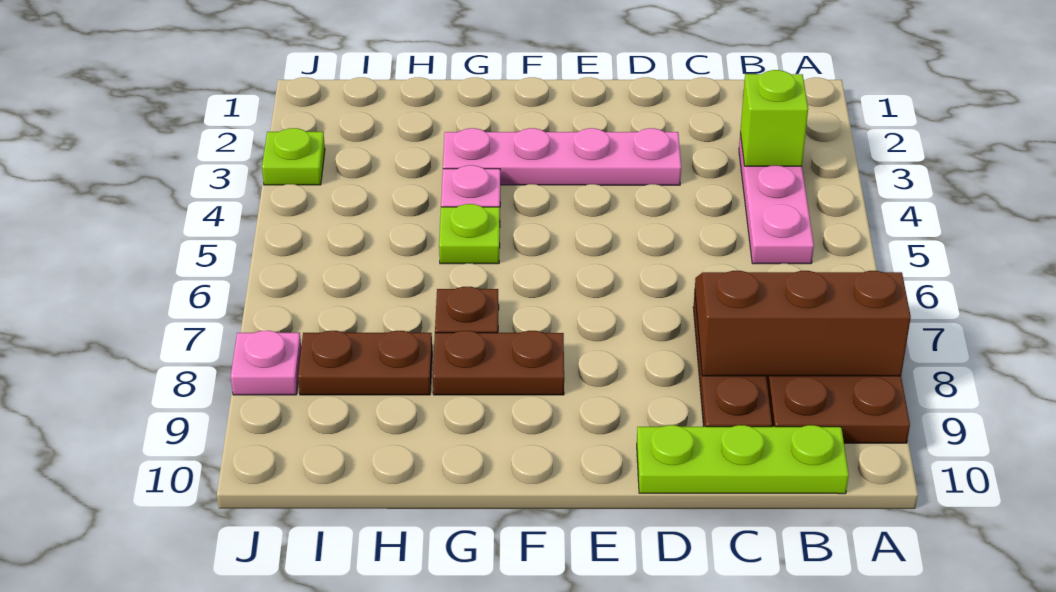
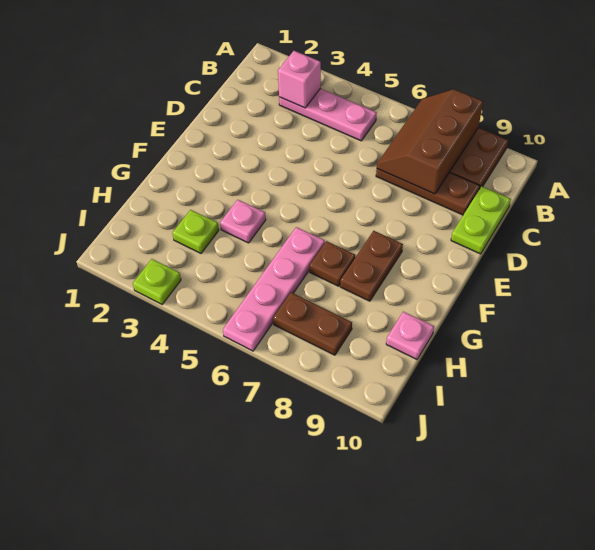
lime 1x1 brick [740,70,808,166] -> pink 1x1 brick [278,51,321,108]
lime 1x3 plate [637,425,849,494] -> lime 1x2 plate [451,186,511,254]
pink 1x4 plate [443,128,681,185] -> pink 1x4 plate moved to [223,227,325,351]
lime 1x1 plate [439,204,500,264] -> lime 1x1 plate moved to [173,210,219,253]
brown 1x2 plate [298,331,432,395] -> brown 1x2 plate turned to [273,292,352,355]
pink 1x1 plate [231,331,301,395] -> pink 1x1 plate moved to [386,312,434,359]

